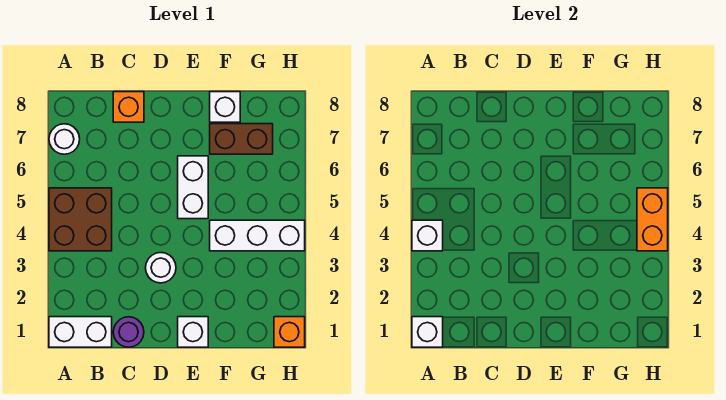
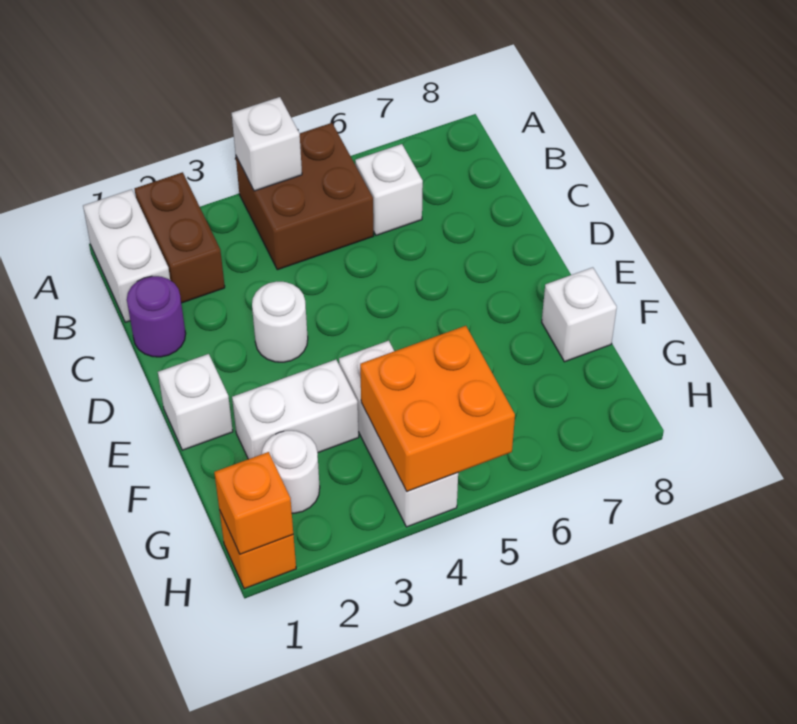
white 1x1 brick [412,317,443,347] -> white 1x1 brick moved to [355,144,423,235]
white 1x1 round brick [49,124,80,154] -> white 1x1 round brick moved to [262,431,320,513]
orange 1x1 brick [113,92,144,122] -> orange 1x1 brick moved to [214,452,293,554]
white 1x2 brick [178,156,208,219] -> white 1x2 brick moved to [232,360,359,459]
brown 1x2 brick [210,124,273,154] -> brown 1x2 brick moved to [135,172,225,303]
orange 1x2 brick [637,188,668,251] -> orange 2x2 brick [360,326,515,492]

